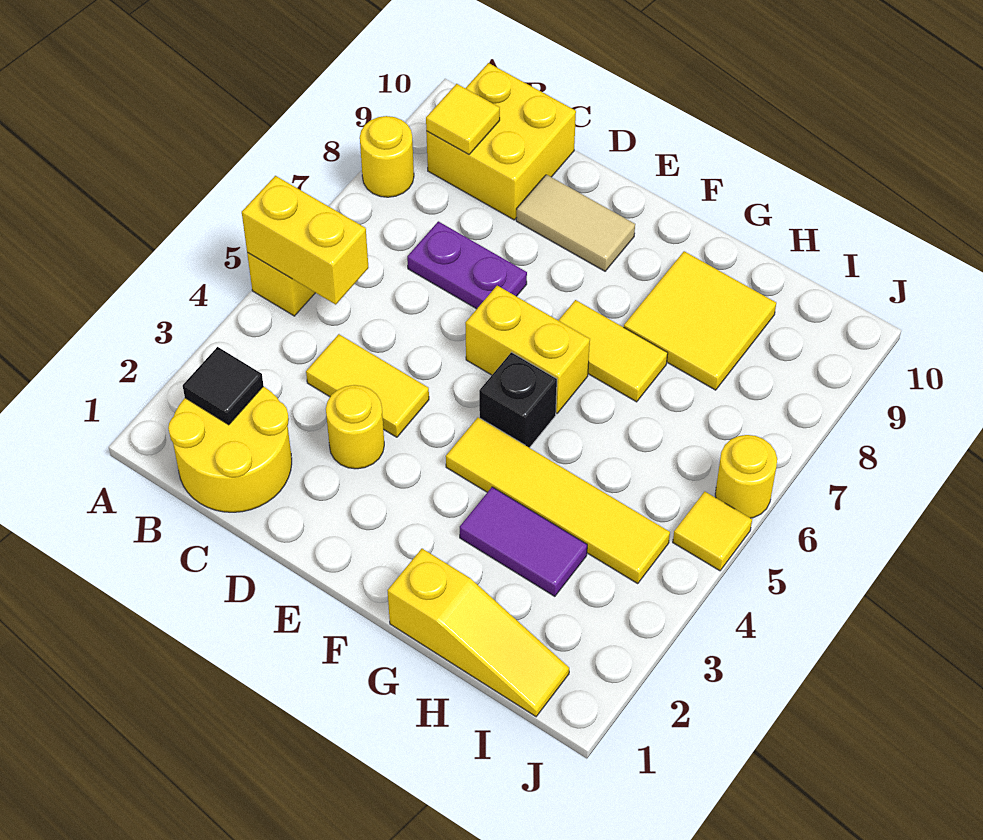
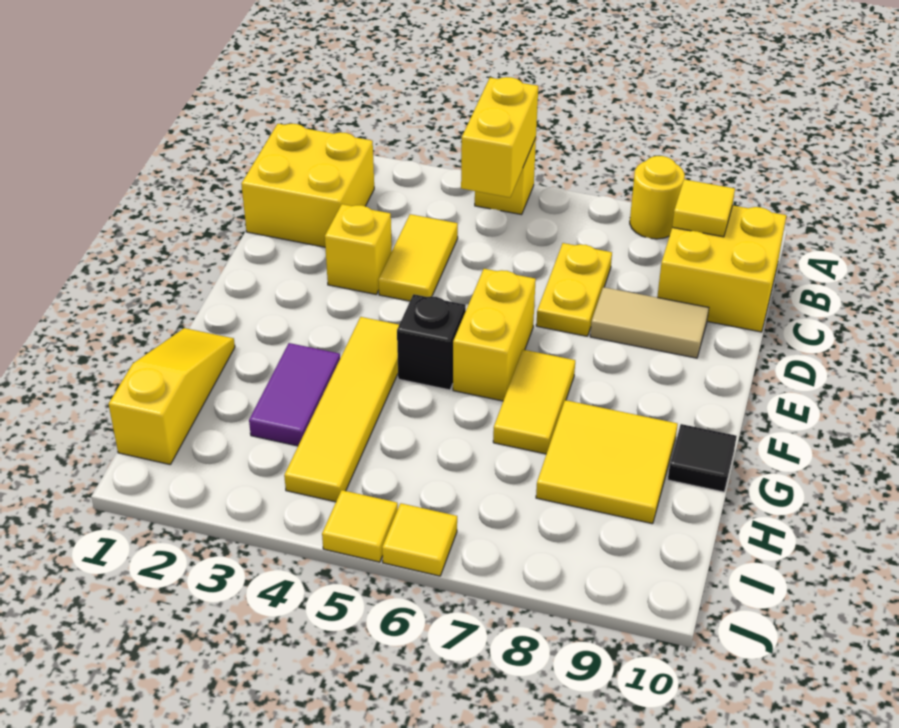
yellow 2x2 round brick [168,387,292,512] -> yellow 2x2 brick [241,124,374,247]
black 1x1 tile [183,347,263,425] -> black 1x1 tile moved to [668,424,737,492]
purple 1x2 plate [407,221,527,309] -> yellow 1x2 plate [536,243,612,336]
yellow 1x1 round brick [326,385,384,469] -> yellow 1x1 brick [325,204,392,294]
tan 1x2 tile [516,175,635,271] -> tan 1x2 tile turned to [590,287,709,358]
yellow 1x3 slope [387,549,569,716] -> yellow 1x3 slope turned to [109,328,235,464]
yellow 1x1 round brick [715,435,777,518] -> yellow 1x1 tile [382,503,457,576]

